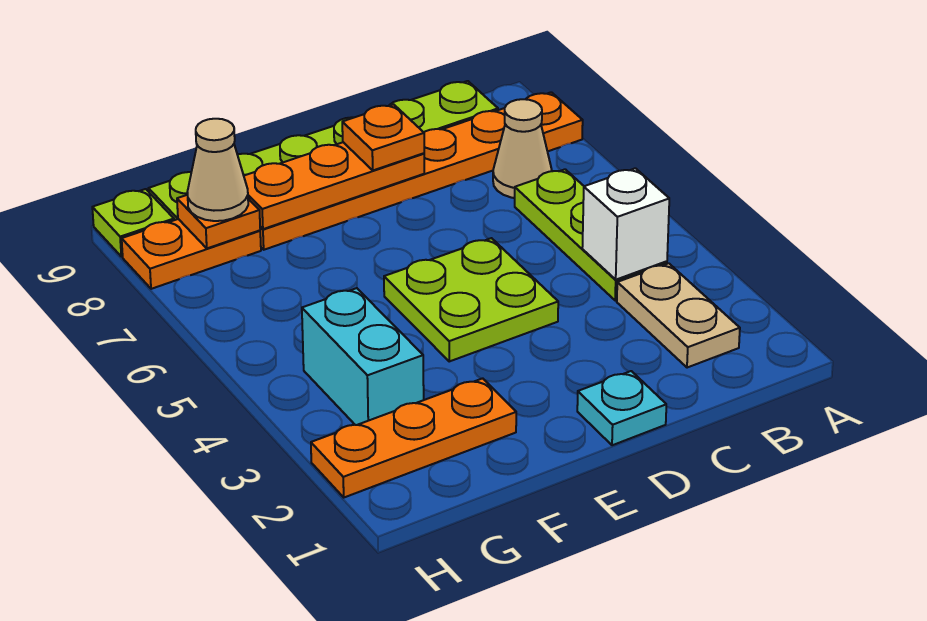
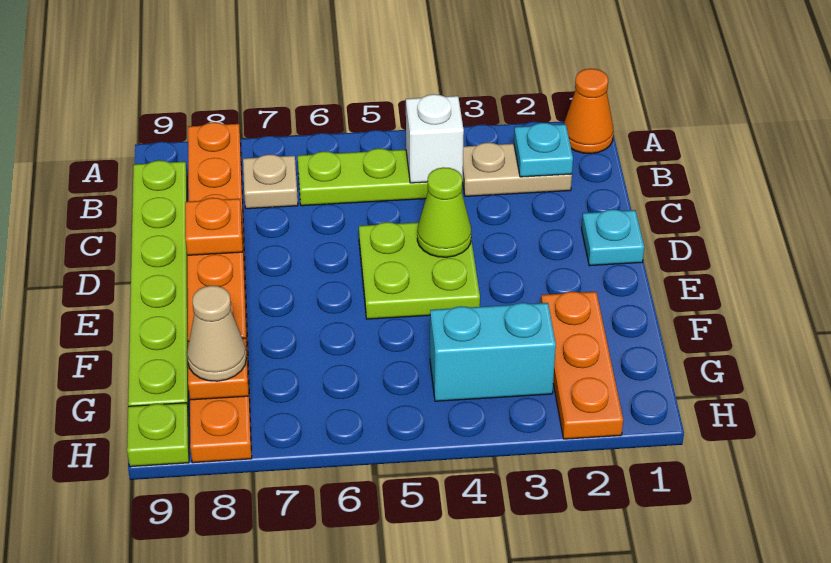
none -> orange 1x1 cone [564,69,613,154]
none -> cyan 1x1 plate [514,123,573,177]
tan 1x1 cone [493,99,552,198] -> tan 1x1 plate [243,154,298,209]
none -> lime 1x1 cone [417,167,471,257]

